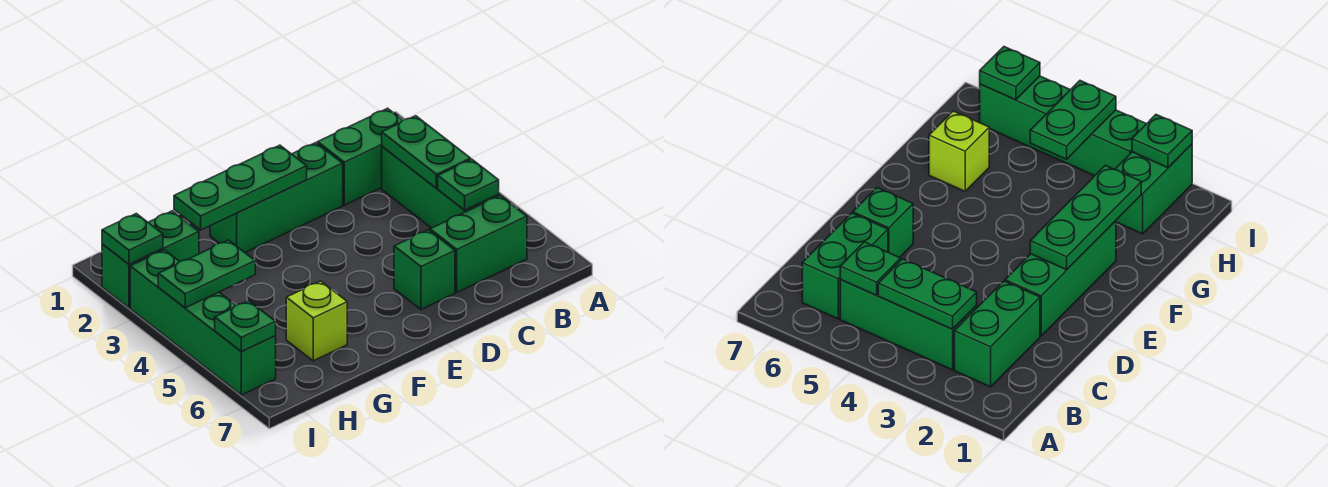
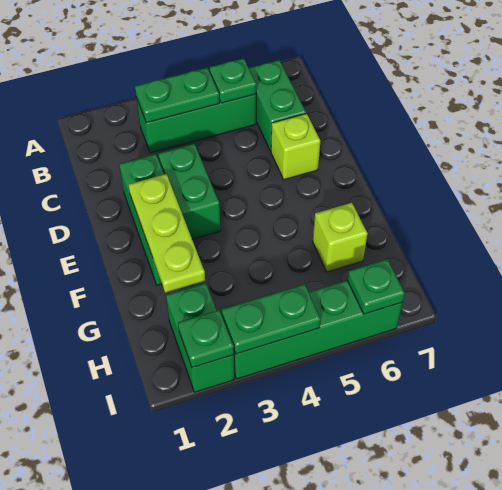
green 1x2 brick [318,108,403,205] -> green 1x2 brick moved to [158,144,221,239]
green 1x1 brick [394,230,455,309] -> lime 1x1 brick [271,114,320,180]
green 1x3 plate [174,145,307,230] -> lime 1x3 plate [129,174,205,293]
green 1x2 plate [158,240,255,308] -> green 1x2 plate turned to [222,284,321,354]

